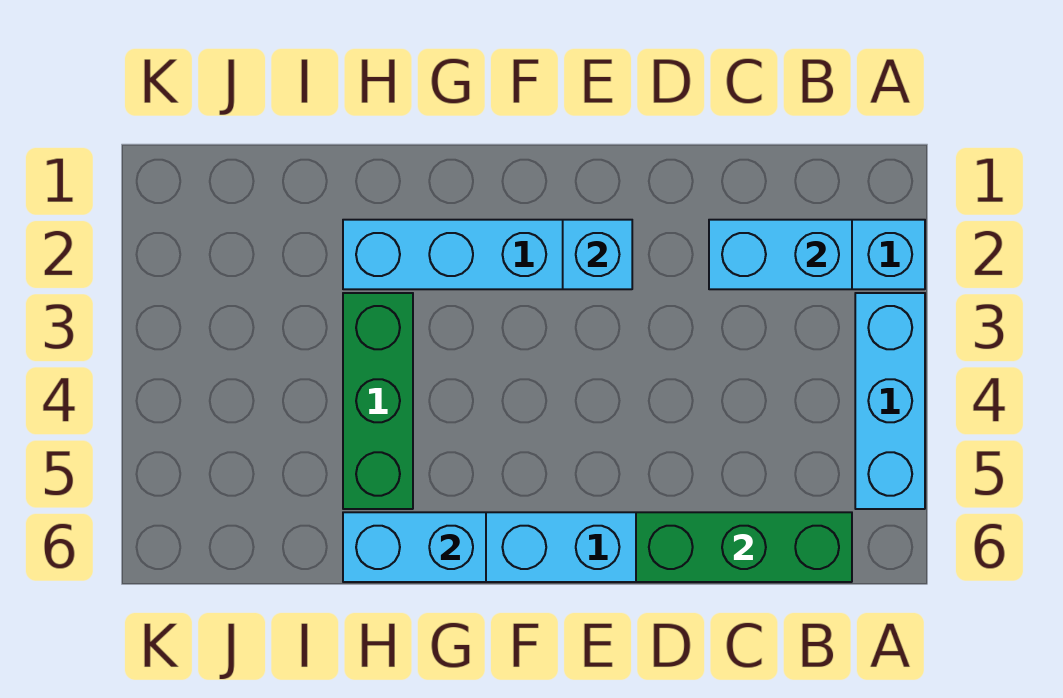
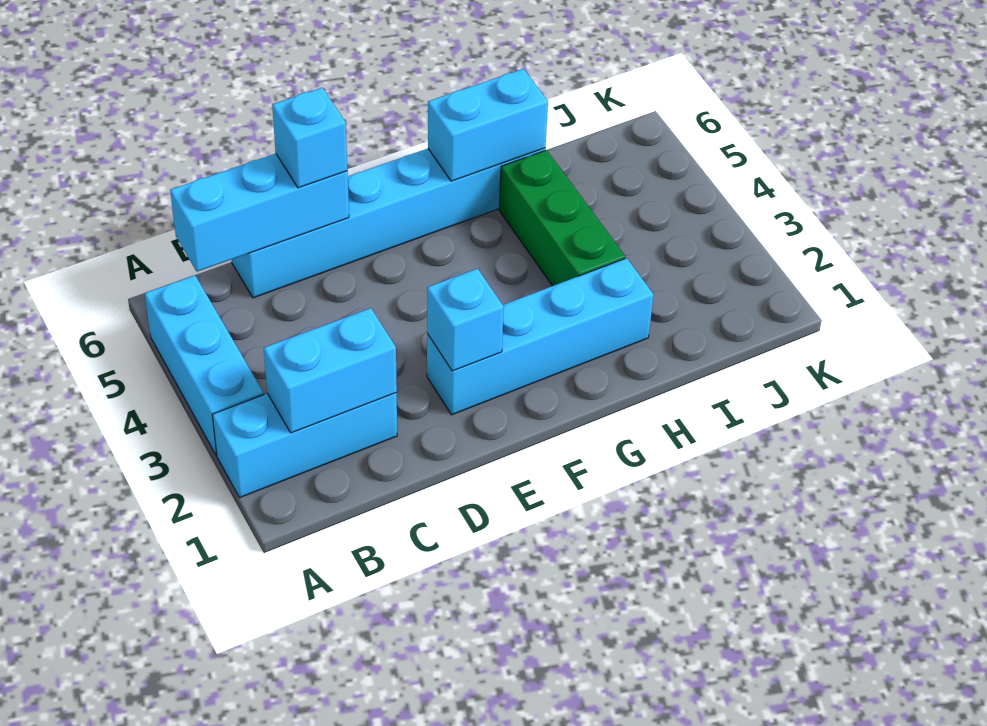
green 1x3 brick [636,512,852,582] -> cyan 1x3 brick [170,154,349,272]
none -> cyan 1x1 brick [272,88,347,188]

